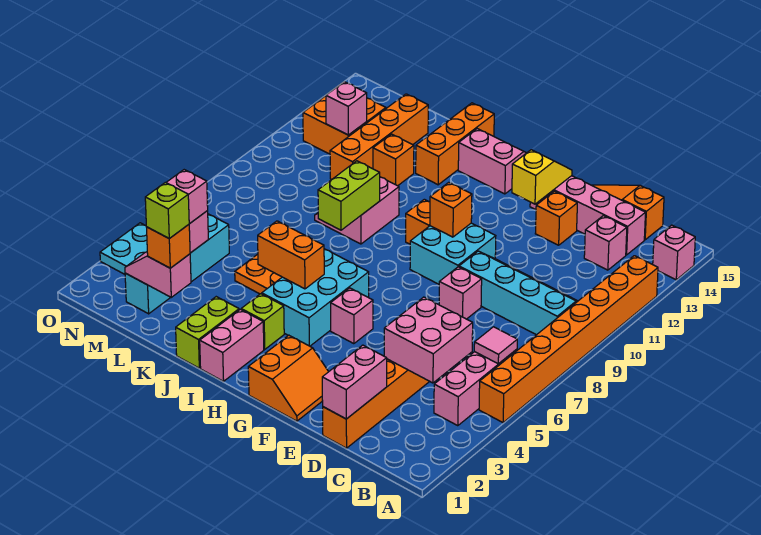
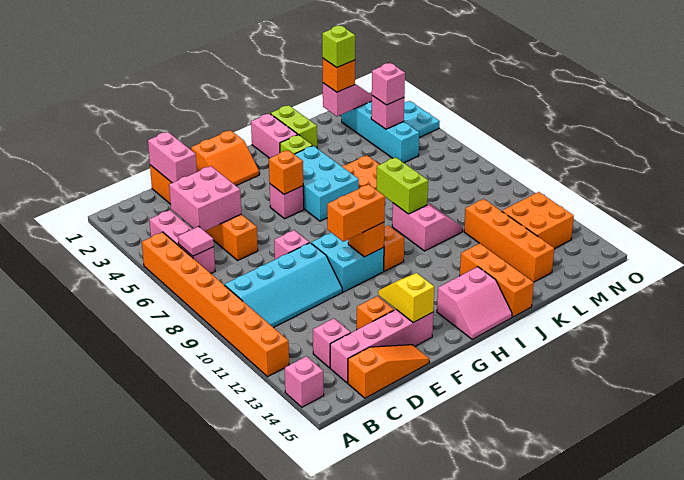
orange 2x2 slope [248,335,328,421] -> orange 2x2 slope turned to [191,130,259,186]
yellow 1x2 slope [512,150,572,204] -> yellow 1x2 slope turned to [378,273,434,323]
orange 1x2 brick [258,221,324,289] -> orange 1x2 brick moved to [327,184,385,242]
orange 1x1 brick [373,134,414,186] -> orange 1x1 brick moved to [269,150,303,194]
pink 1x1 brick [326,82,367,135] -> none

